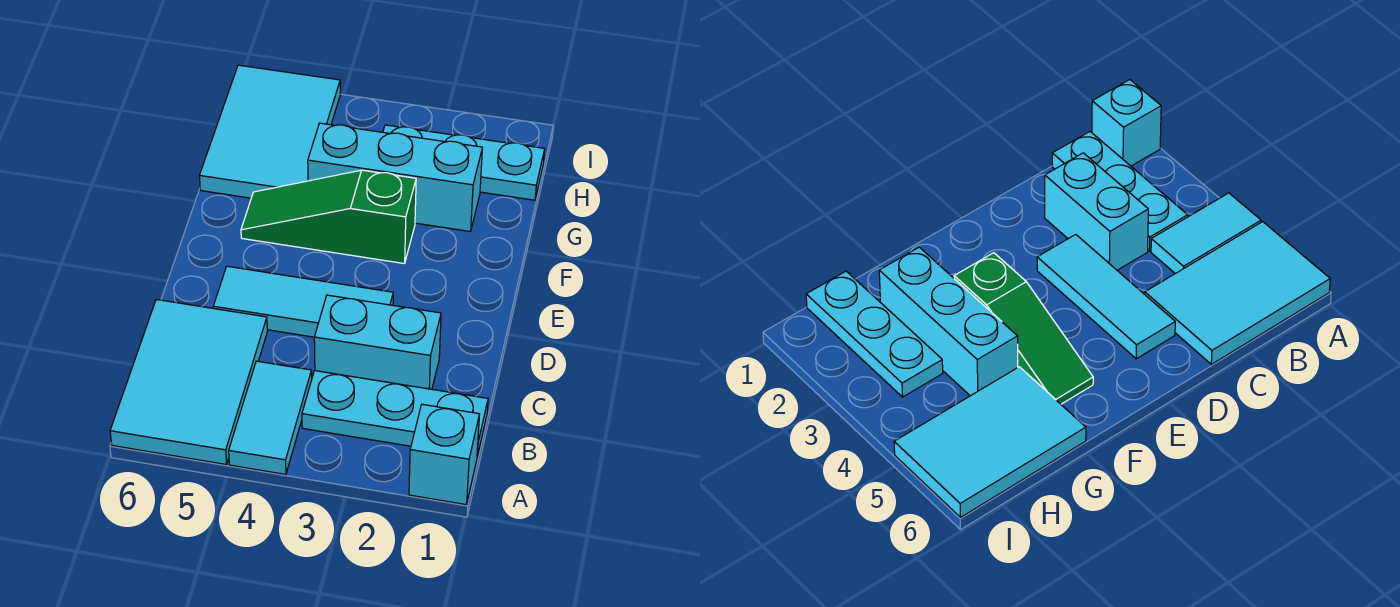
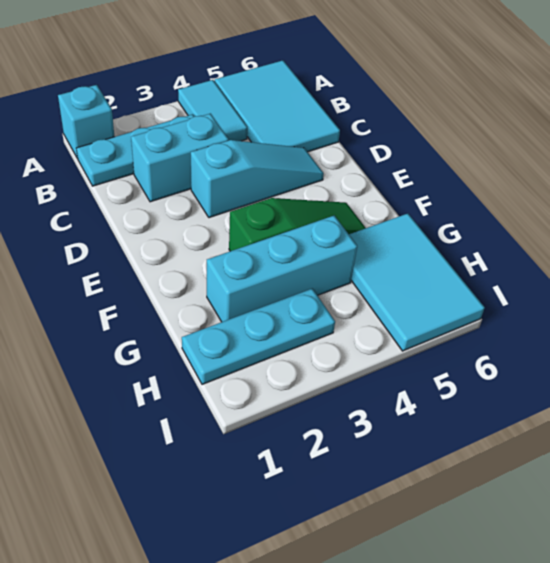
cyan 1x3 tile [213,266,393,337] -> cyan 1x3 slope [191,140,324,218]

